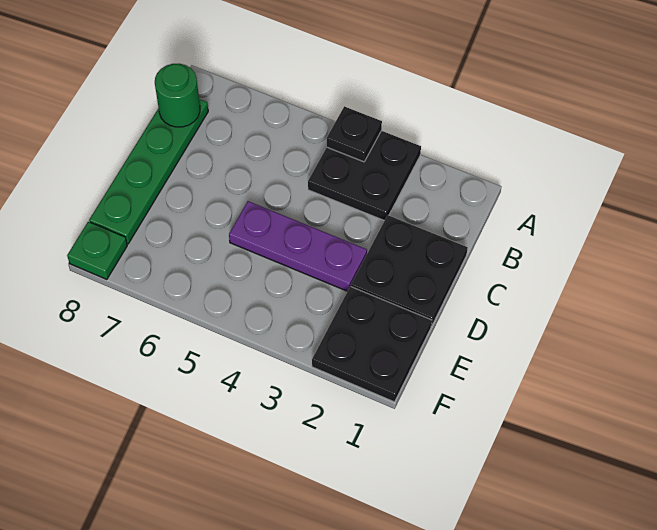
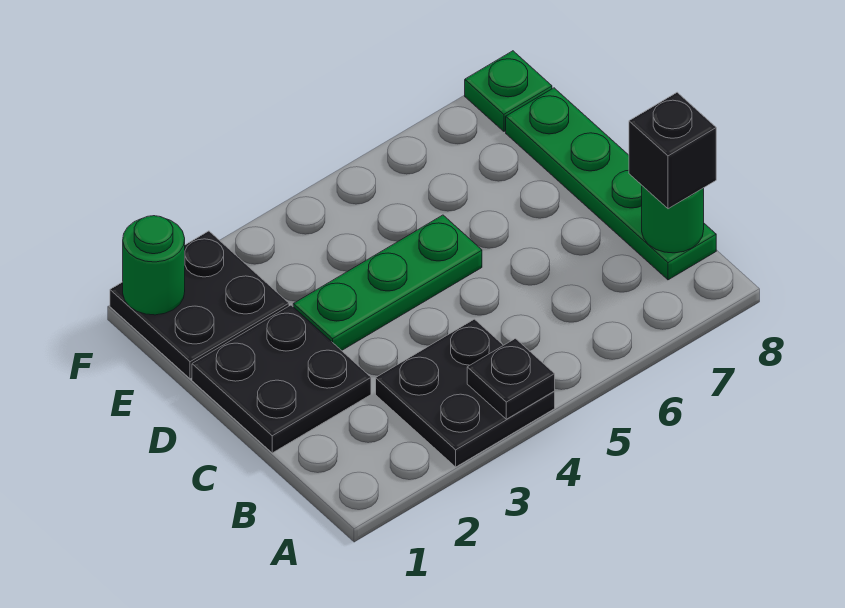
none -> black 1x1 brick [629,92,716,209]
purple 1x3 plate [229,201,367,291] -> green 1x3 plate [293,215,482,351]
none -> green 1x1 round brick [123,216,185,315]

